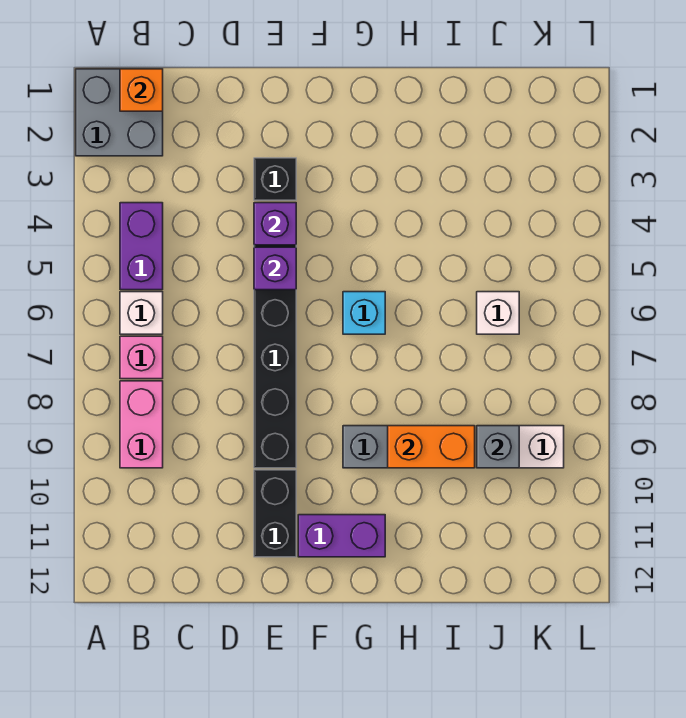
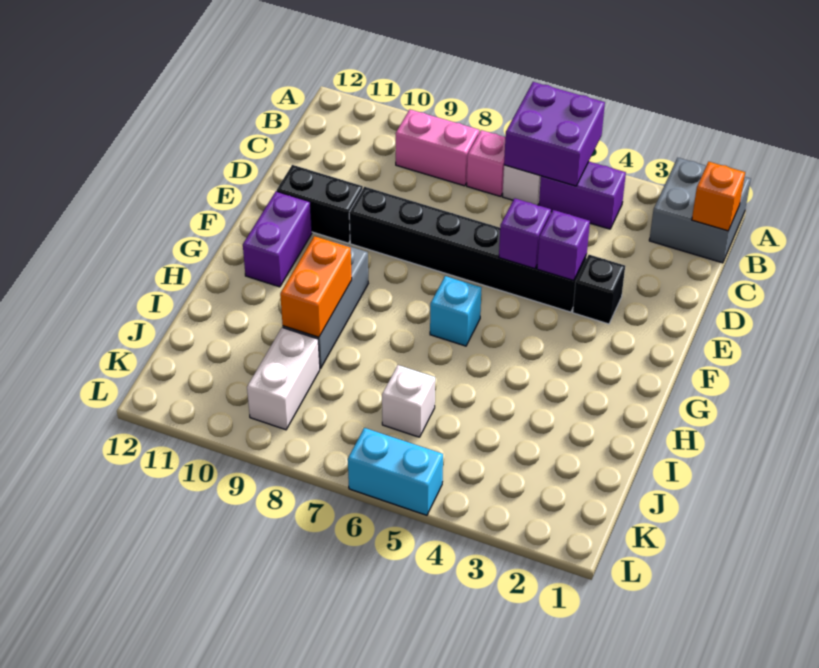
none -> purple 2x2 brick [504,82,605,186]
grey 1x1 brick [477,426,519,468] -> none
none -> cyan 1x2 brick [348,428,443,515]

